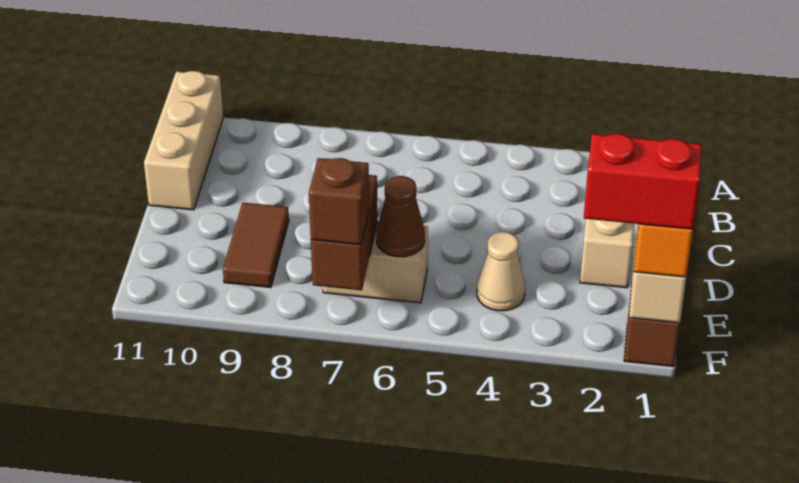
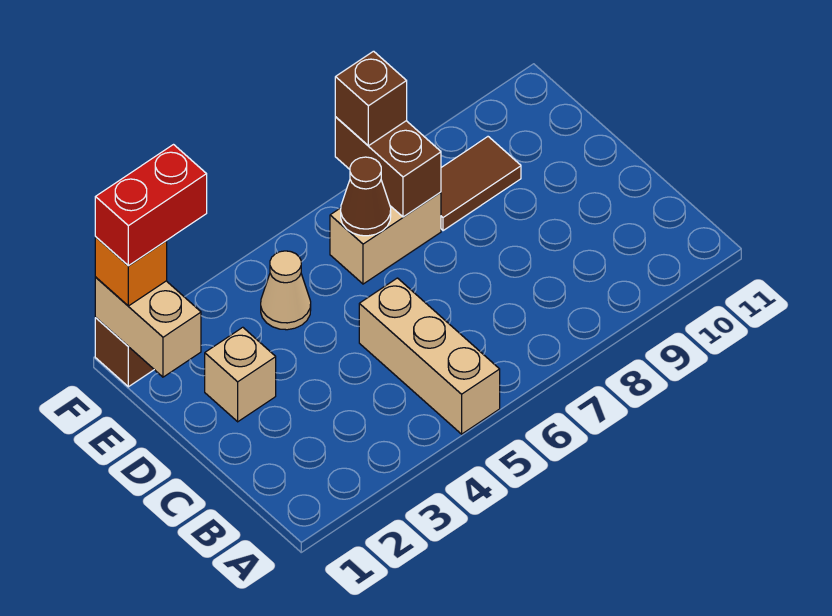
tan 1x3 brick [144,71,223,210] -> tan 1x3 brick moved to [359,278,500,434]
brown 1x2 tile [223,203,289,288] -> brown 1x2 tile turned to [441,137,521,231]

